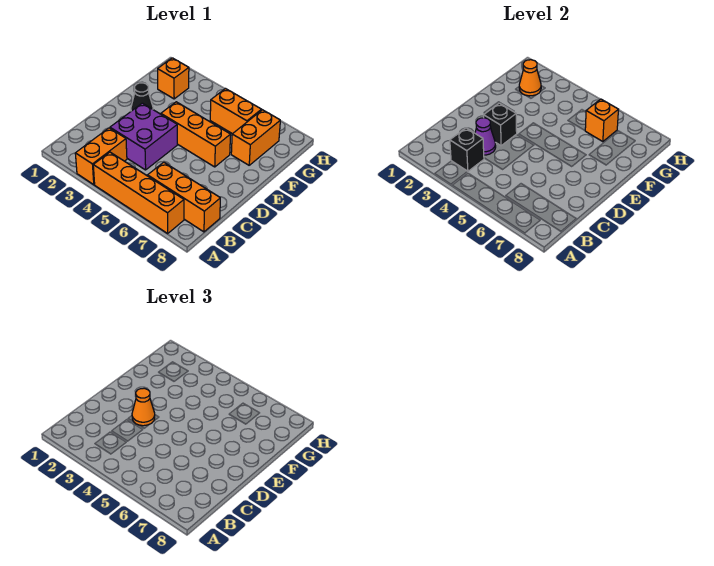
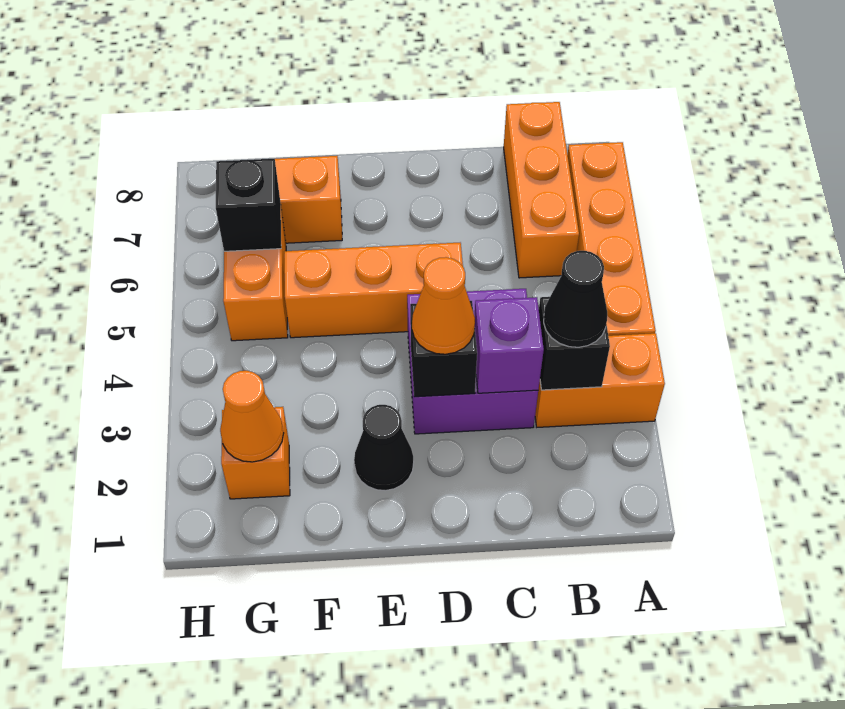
none -> black 1x1 cone [544,251,607,347]
purple 1x1 cone [475,118,496,155] -> purple 1x1 brick [474,297,544,393]
orange 1x3 brick [161,102,231,167] -> orange 1x3 brick turned to [284,243,463,338]
orange 1x1 brick [585,99,618,142] -> black 1x1 brick [216,159,281,251]

